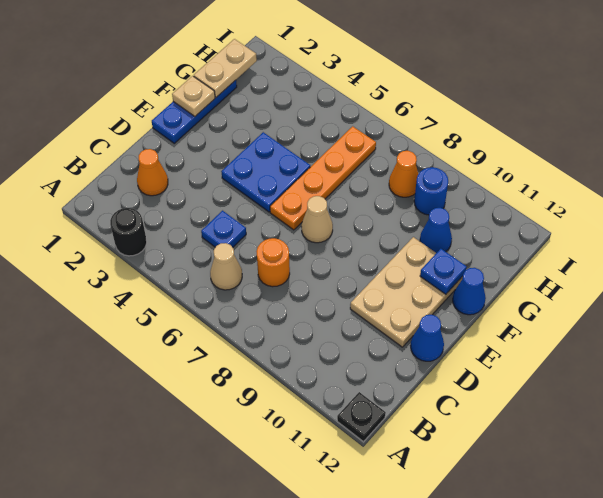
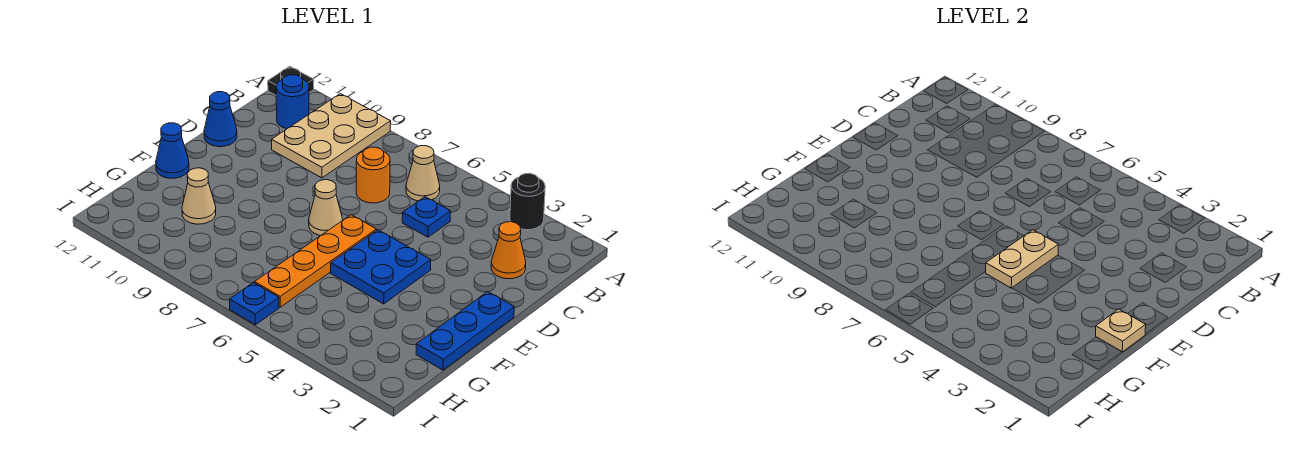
tan 2x3 plate [350,237,463,347] -> tan 2x3 plate moved to [271,94,391,178]
blue 1x1 plate [420,249,467,294] -> blue 1x1 plate moved to [230,283,279,325]
tan 1x2 plate [194,39,257,97] -> tan 1x2 plate moved to [985,230,1058,288]
blue 1x1 cone [420,208,452,253] -> tan 1x1 cone [182,168,216,224]
orange 1x1 cone [389,151,418,197] -> none
blue 1x1 round brick [414,167,448,215] -> blue 1x1 round brick moved to [276,75,309,129]

